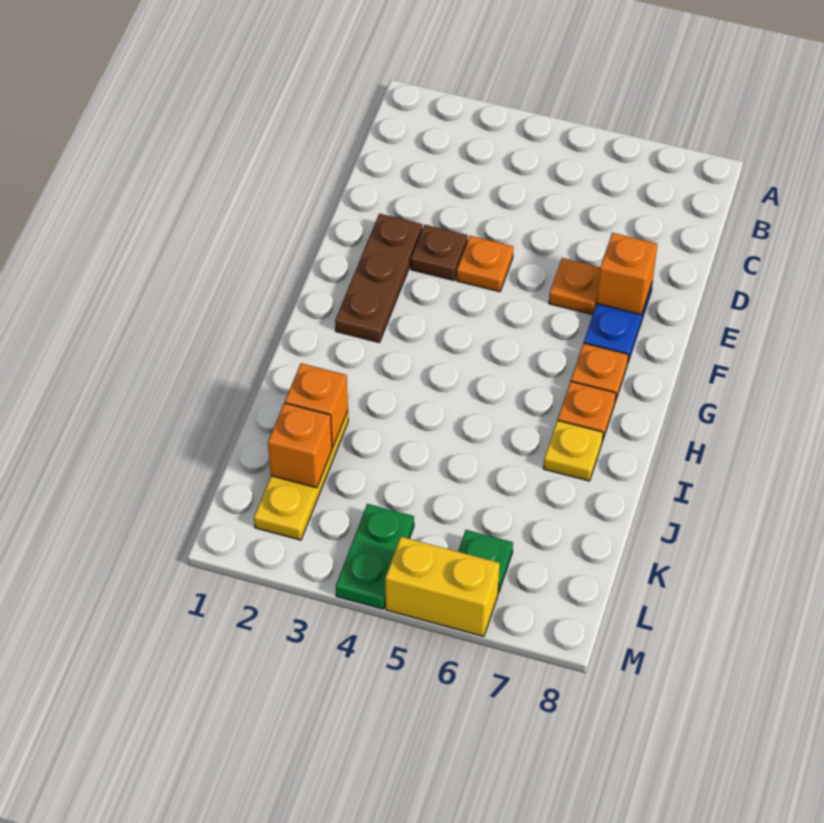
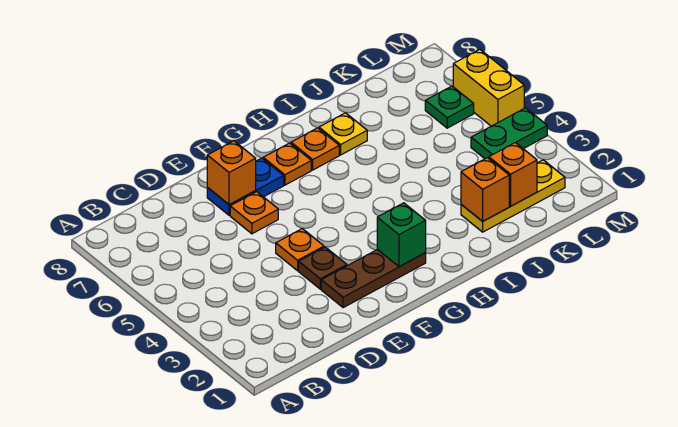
none -> green 1x1 brick [377,203,426,267]

